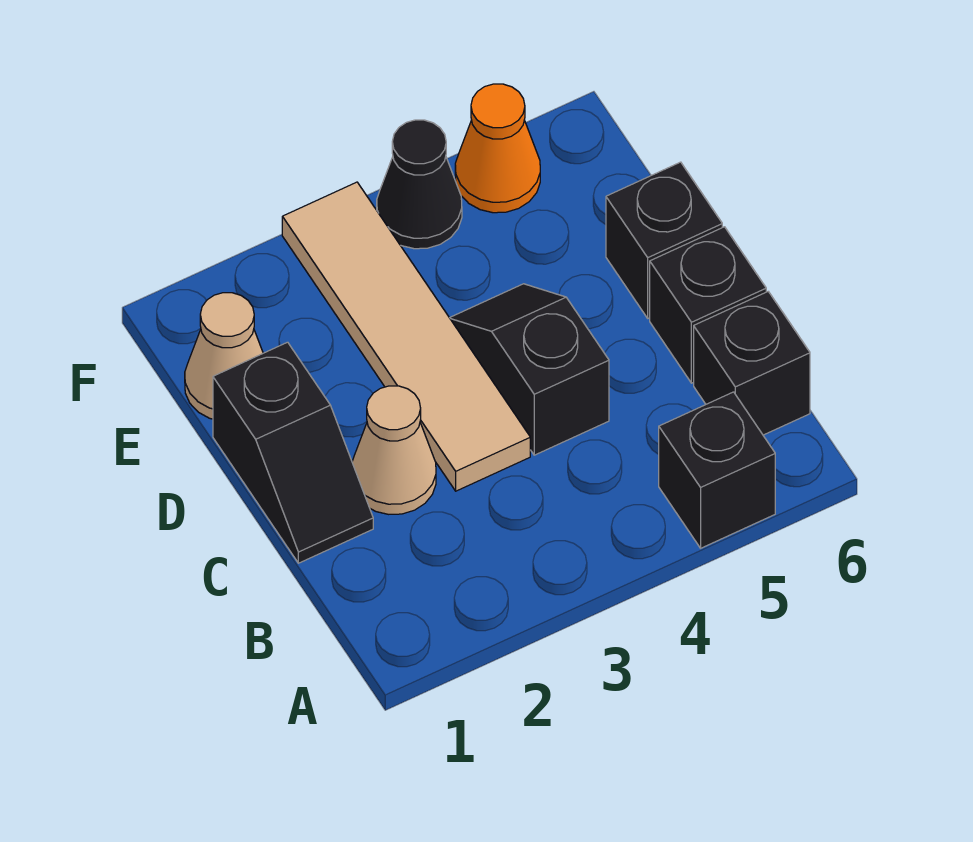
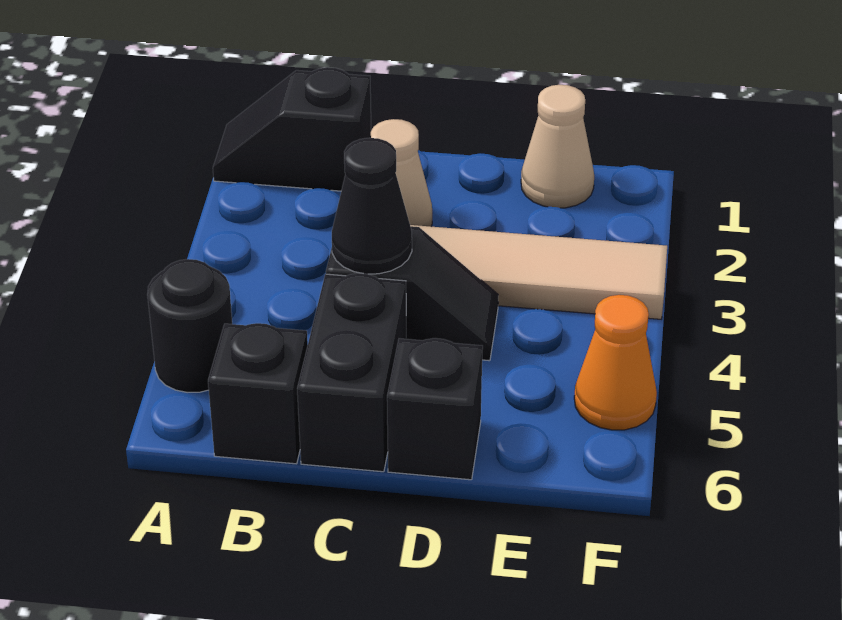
black 1x1 brick [659,392,775,548] -> black 1x1 round brick [147,259,232,393]
black 1x2 slope [213,342,373,563] -> black 1x2 slope moved to [213,67,371,191]
black 1x1 brick [650,227,766,383] -> black 1x2 brick [297,273,406,472]
black 1x1 cone [377,120,462,249] -> black 1x1 cone moved to [332,138,412,274]

